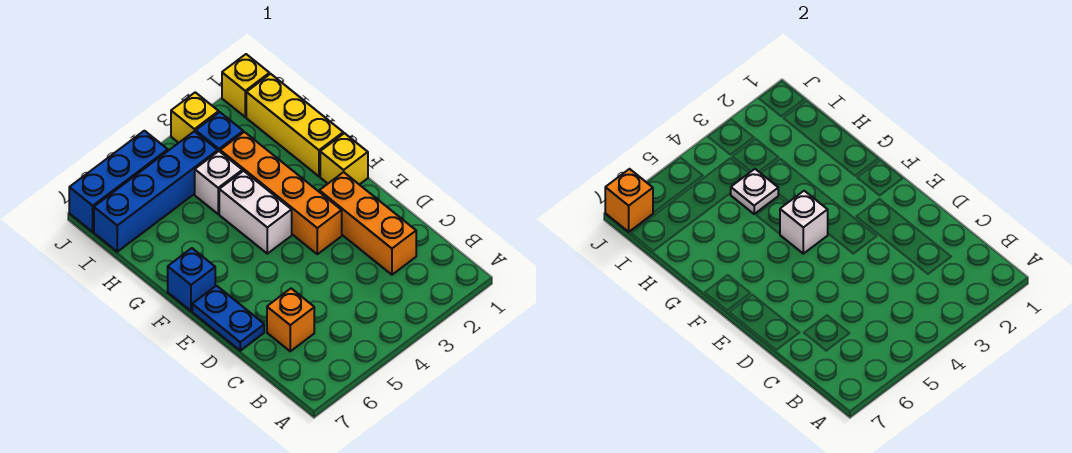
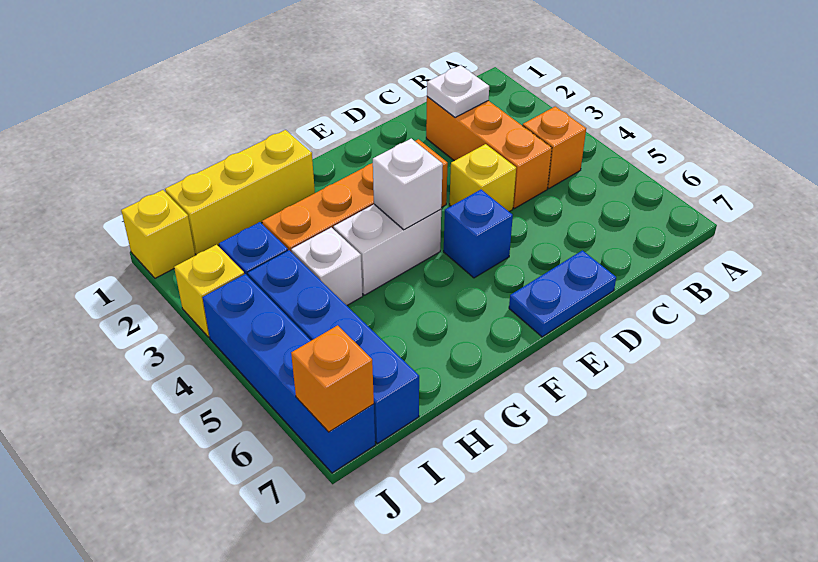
orange 1x3 brick [319,172,416,275] -> orange 1x3 brick turned to [426,97,552,209]
orange 1x1 brick [267,289,314,351] -> orange 1x1 brick moved to [523,106,586,189]
yellow 1x1 brick [320,133,368,185] -> yellow 1x1 brick moved to [450,144,516,212]
blue 1x1 brick [168,248,215,311] -> blue 1x1 brick moved to [444,190,513,278]
white 1x1 plate [731,169,778,214] -> white 1x1 plate moved to [427,65,489,118]
blue 1x3 brick [69,131,168,232] -> blue 1x4 brick [202,274,375,473]

